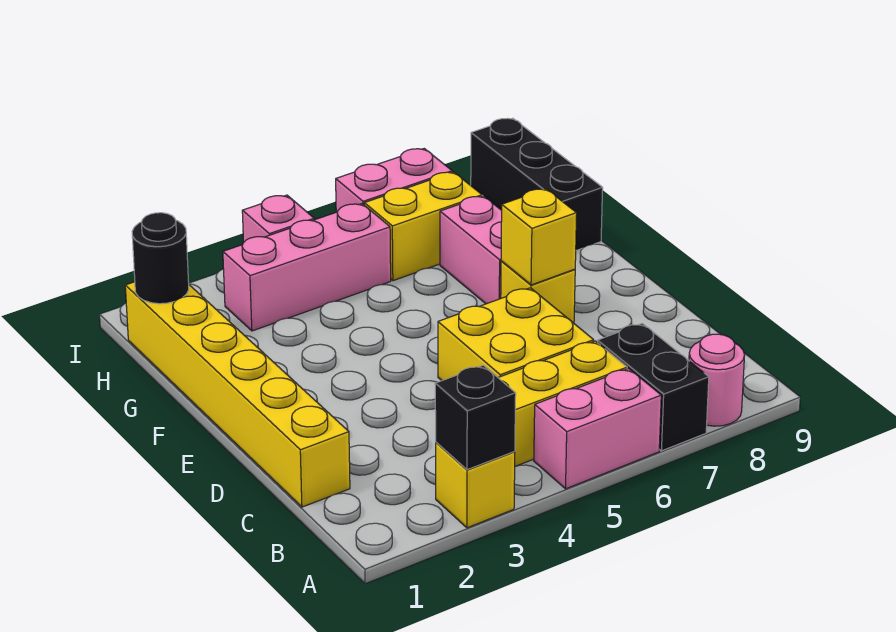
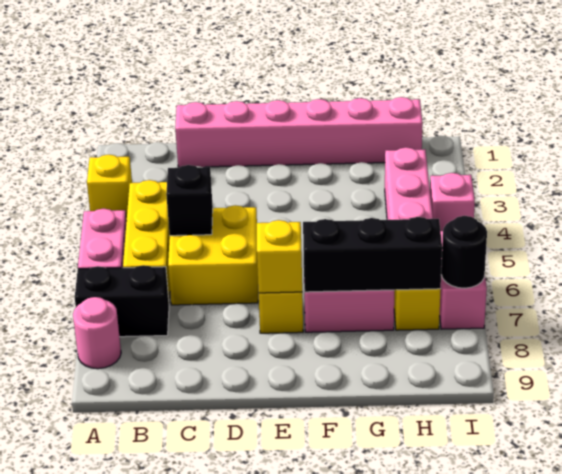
black 1x1 brick [435,365,516,470] -> black 1x1 brick moved to [166,165,213,236]
yellow 1x6 brick [125,282,350,507] -> pink 1x6 brick [175,97,423,167]
black 1x3 brick [471,118,603,250] -> black 1x3 brick moved to [303,217,442,292]
black 1x1 round brick [132,213,189,304] -> black 1x1 round brick moved to [441,216,487,288]

